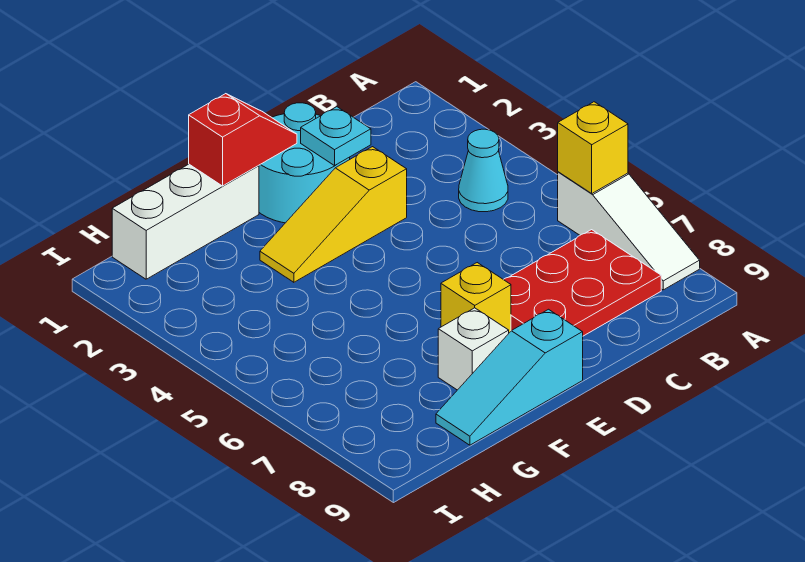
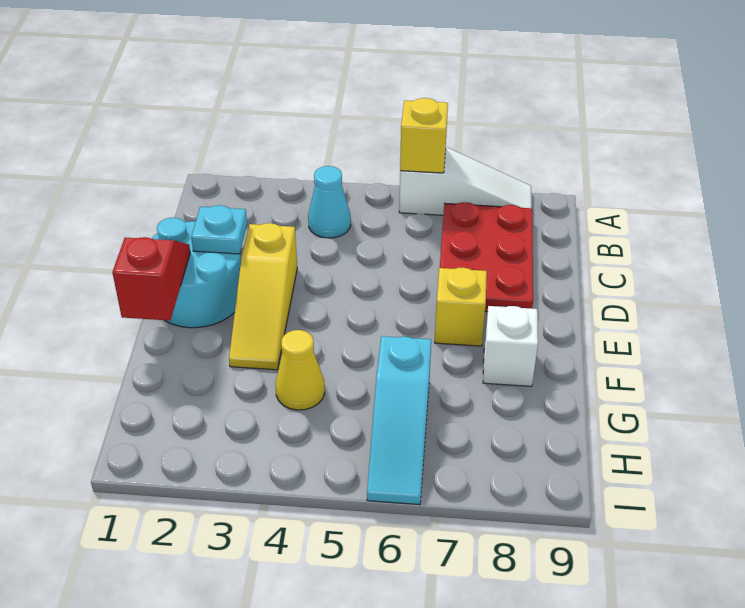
cyan 1x3 slope [436,309,583,445] -> cyan 1x3 slope moved to [367,336,431,505]
white 1x3 brick [112,164,259,279] -> none
none -> yellow 1x1 cone [276,330,325,410]

